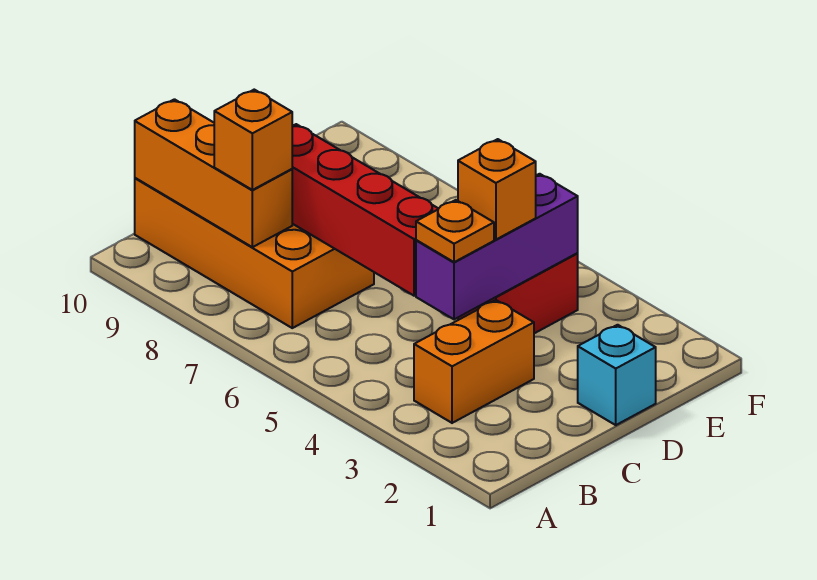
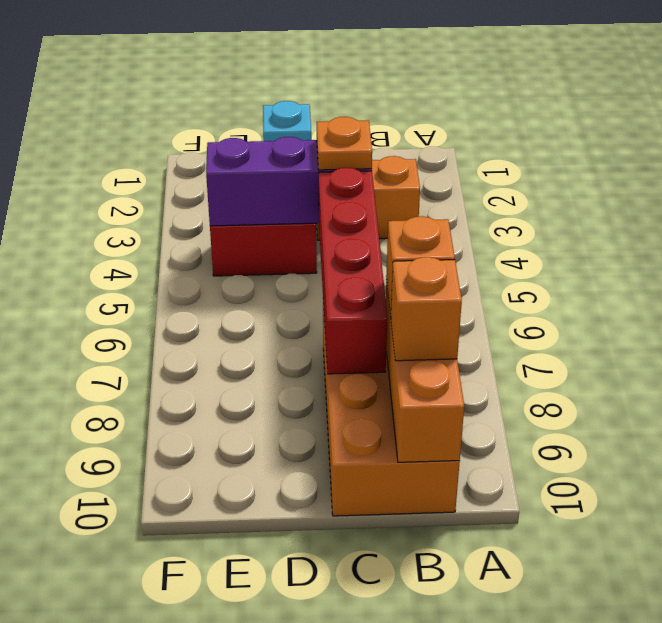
orange 1x1 brick [458,139,536,240] -> orange 1x1 brick moved to [391,257,462,361]

